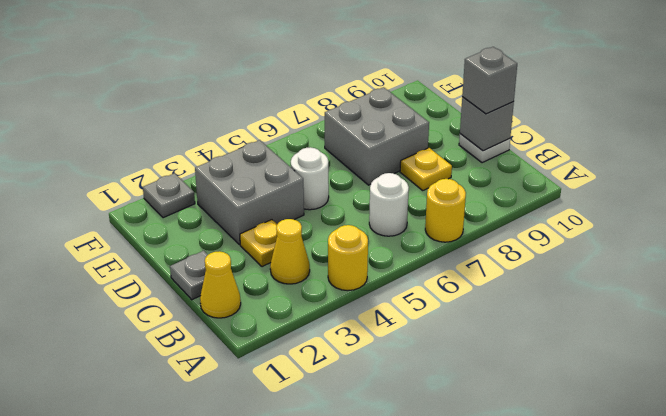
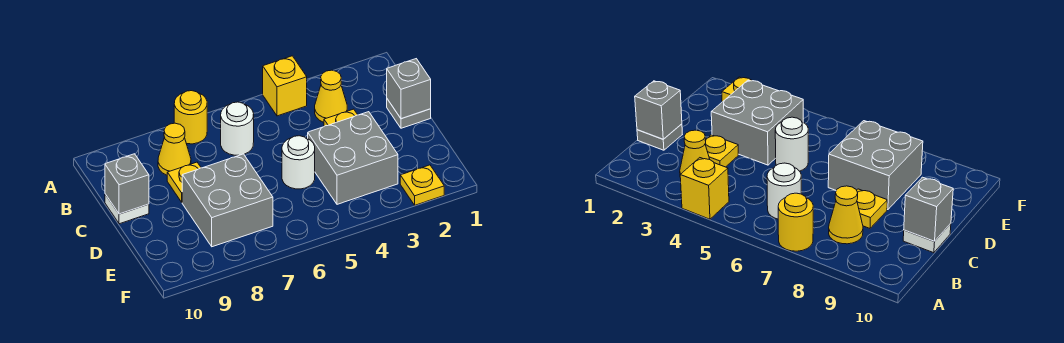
yellow 1x1 round brick [328,225,368,291] -> yellow 1x1 brick [263,56,307,116]
yellow 1x1 cone [200,251,241,318] -> yellow 1x1 cone moved to [158,123,191,175]
grey 1x1 brick [462,47,517,114] -> grey 1x1 brick moved to [387,59,431,119]
grey 1x1 plate [143,173,195,218] -> yellow 1x1 plate [400,165,444,205]

